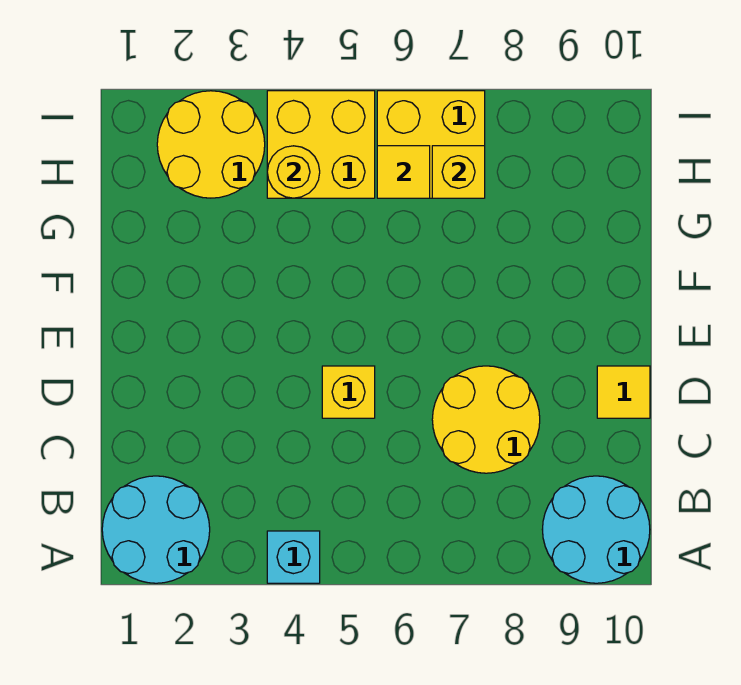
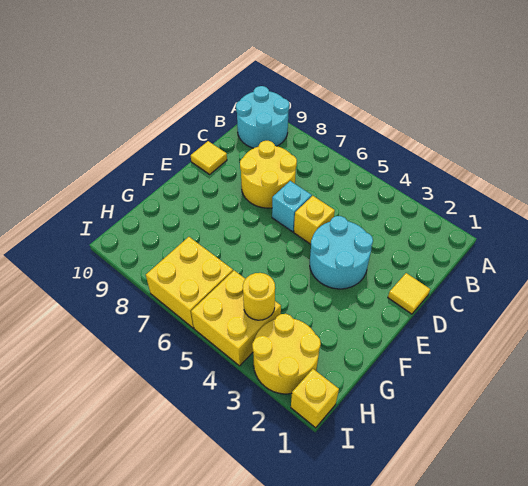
cyan 2x2 round brick [102,476,210,583] -> cyan 2x2 round brick moved to [310,216,373,289]
cyan 1x1 brick [267,531,320,583] -> cyan 1x1 brick moved to [272,181,312,232]
yellow 1x1 tile [377,146,430,198] -> yellow 1x1 tile moved to [388,273,430,314]
yellow 1x1 brick [432,146,485,198] -> yellow 1x1 brick moved to [291,369,339,428]

